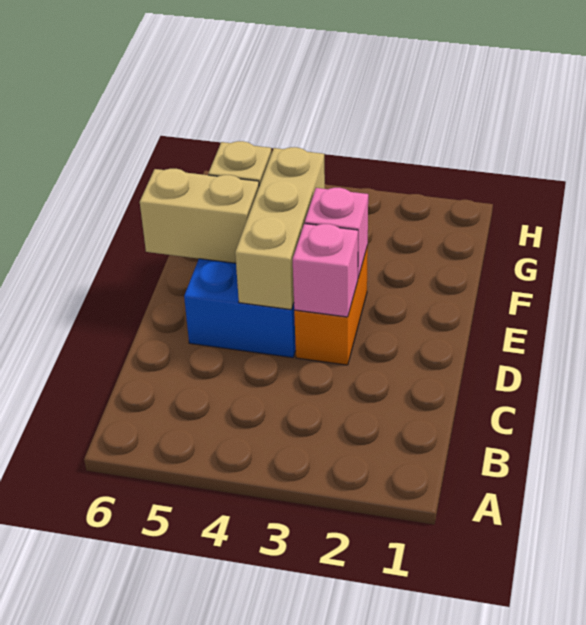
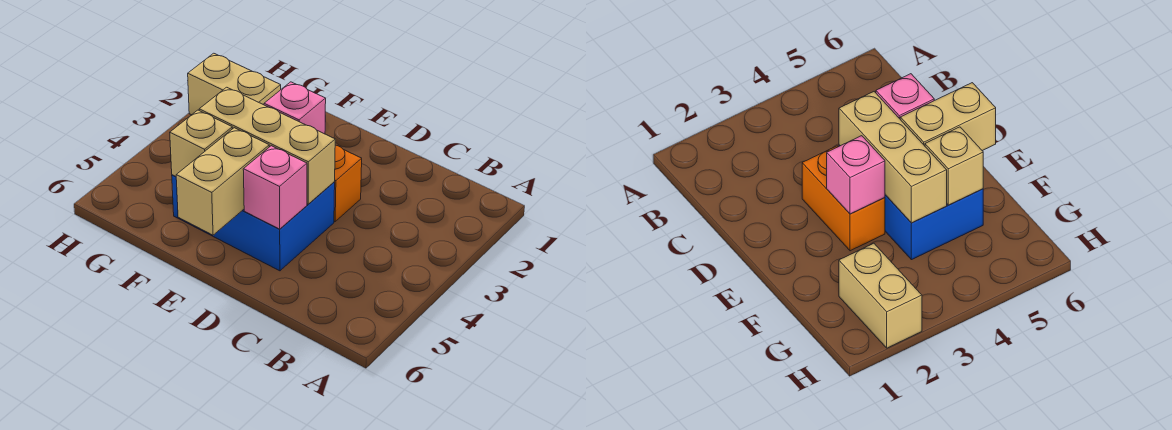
pink 1x1 brick [293,224,358,317] -> pink 1x1 brick moved to [243,146,307,229]
none -> tan 1x2 brick [188,53,281,115]

